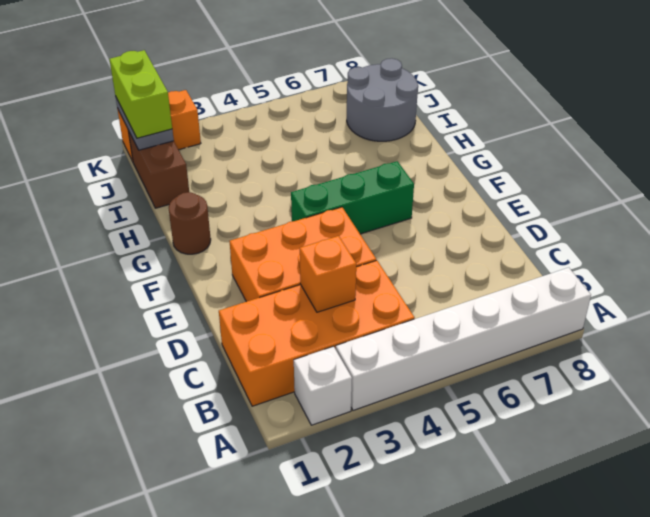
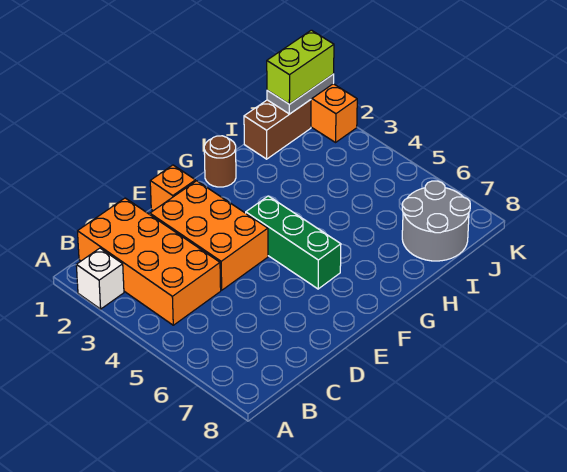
white 1x6 brick [336,267,591,410] -> none
orange 1x1 brick [300,236,356,312] -> orange 1x1 brick moved to [150,165,195,211]

